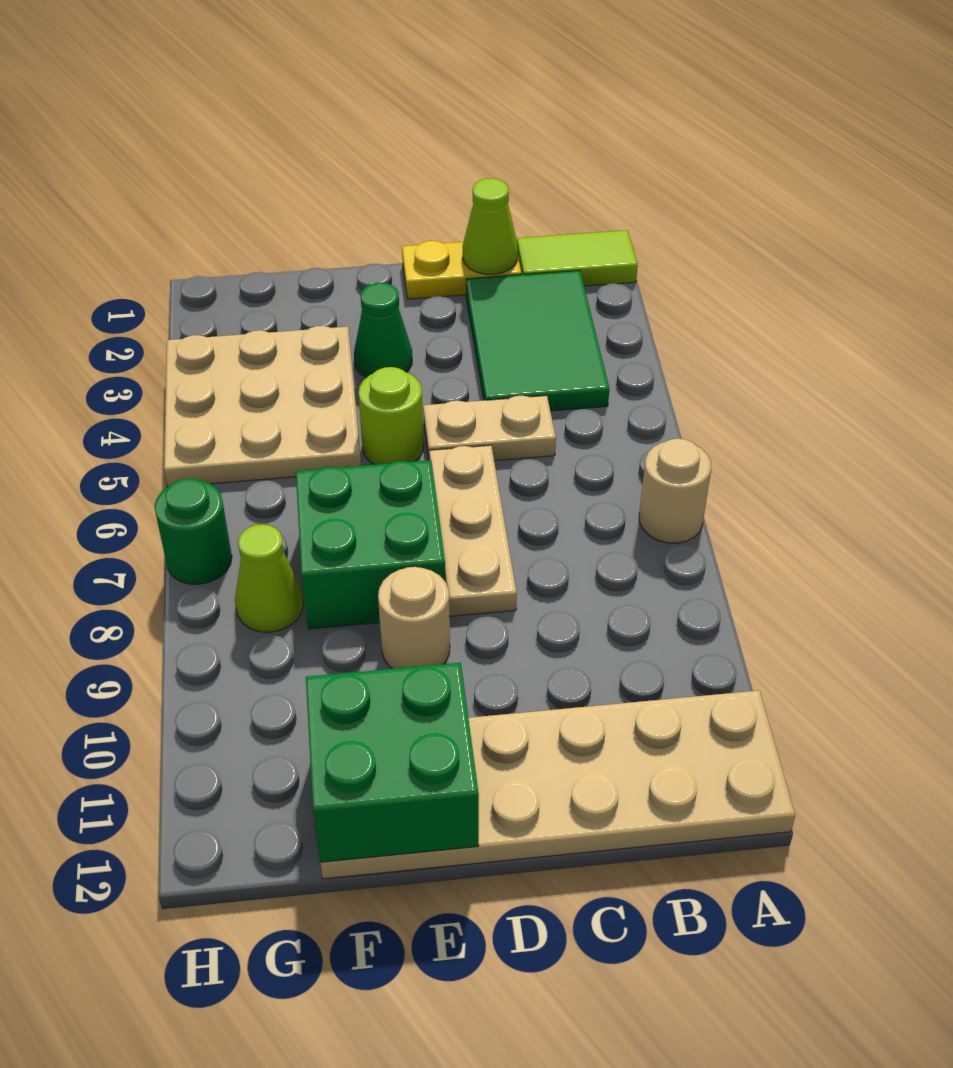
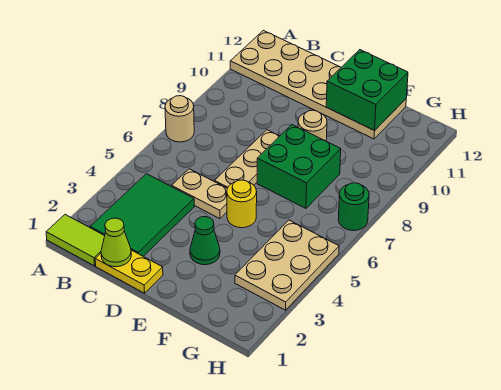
lime 1x1 round brick [359,367,424,465] -> yellow 1x1 round brick [227,180,257,228]
tan 3x3 plate [164,326,361,486] -> tan 2x3 plate [235,220,339,310]
lime 1x1 cone [235,525,303,632] -> none

